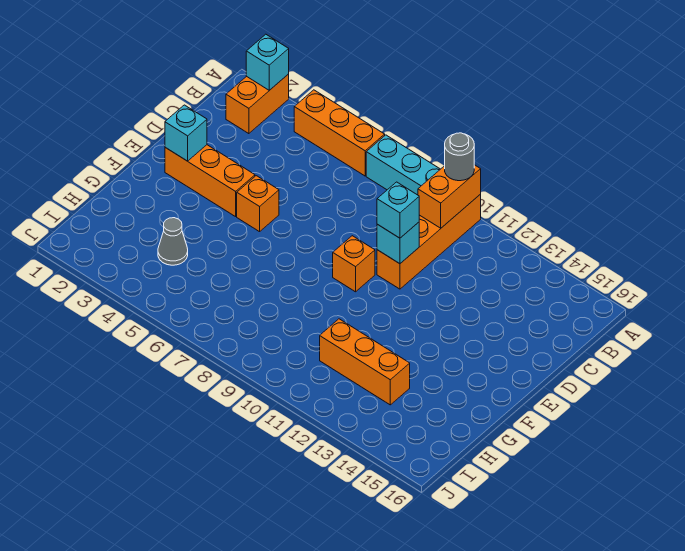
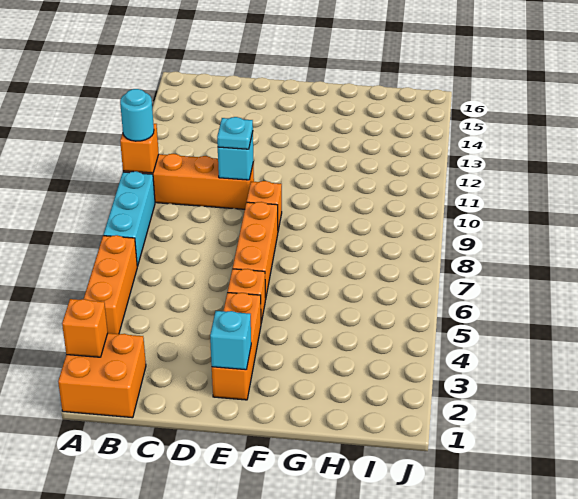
orange 1x2 brick [226,74,289,134] -> orange 2x2 brick [58,333,146,418]
cyan 1x1 brick [246,34,289,90] -> orange 1x1 brick [62,299,108,357]
orange 1x2 brick [418,165,481,228] -> orange 1x1 brick [120,124,159,173]
grey 1x1 round brick [445,133,474,181] -> cyan 1x1 round brick [120,89,154,141]
cyan 1x1 brick [377,182,419,238] -> cyan 1x1 plate [217,117,253,149]
grey 1x1 cone [158,218,188,265] -> none
orange 1x3 brick [320,319,410,405] -> orange 1x3 brick moved to [233,202,278,300]

